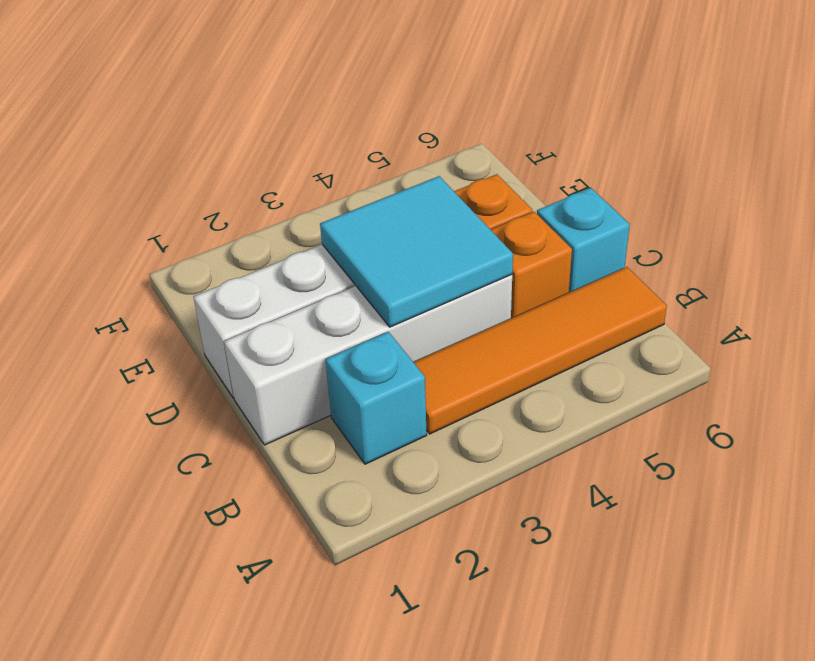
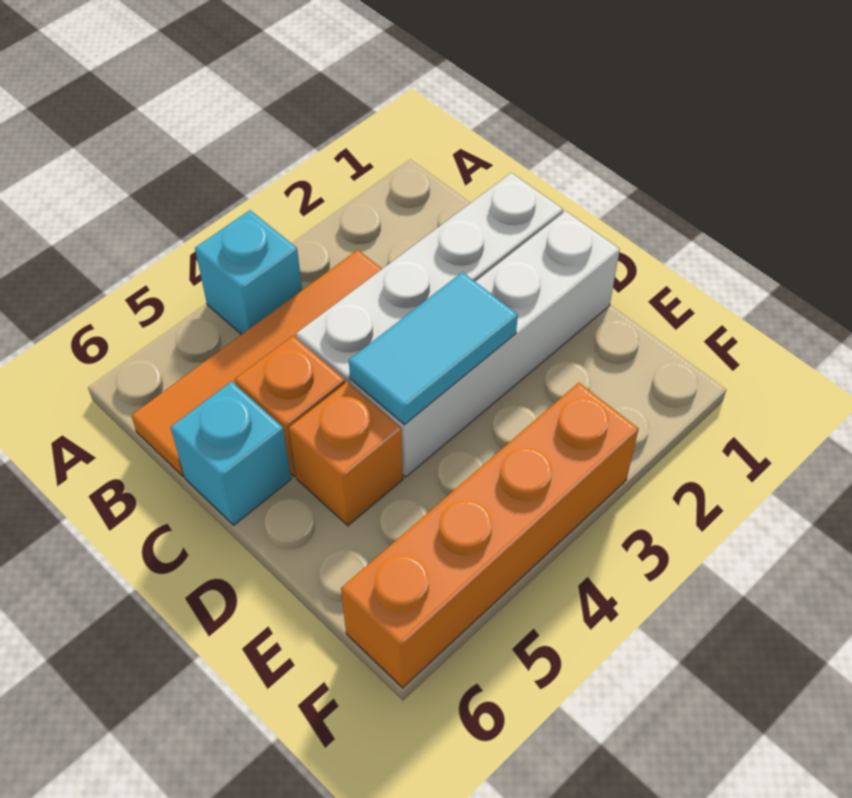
cyan 1x1 brick [325,332,427,464] -> cyan 1x1 brick moved to [195,210,302,335]
cyan 2x2 tile [320,176,513,327] -> cyan 1x2 tile [349,272,518,425]
none -> orange 1x4 brick [341,383,639,688]

